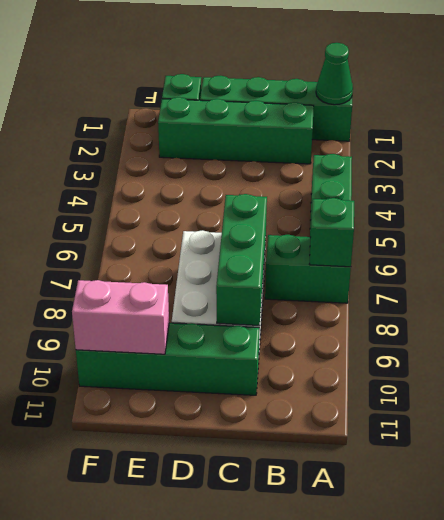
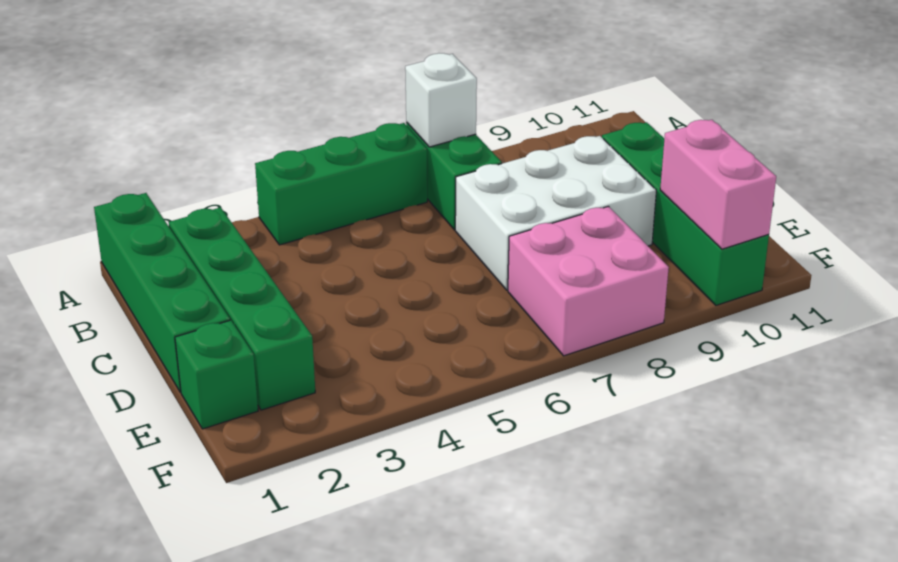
green 1x1 cone [316,43,353,105] -> none
green 1x1 brick [310,198,354,267] -> white 1x1 brick [405,53,477,147]
green 1x3 brick [216,194,267,326] -> none
none -> pink 2x2 brick [508,206,669,356]

